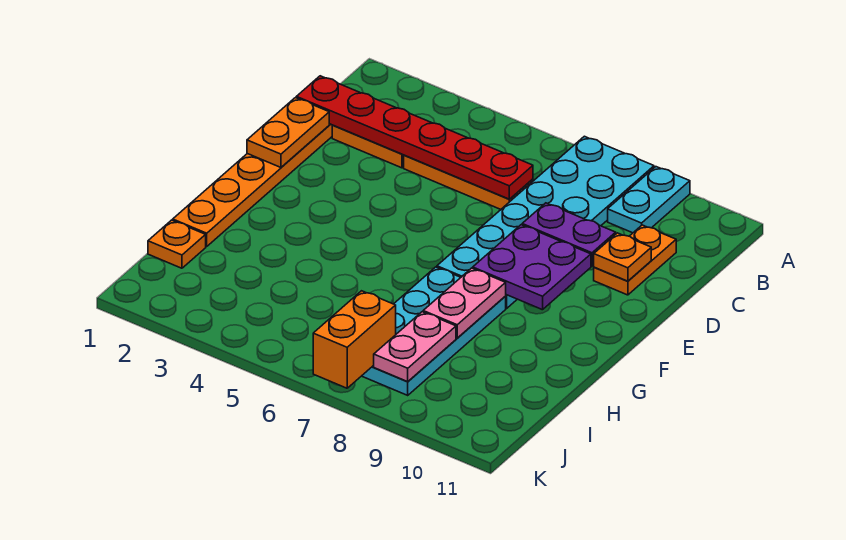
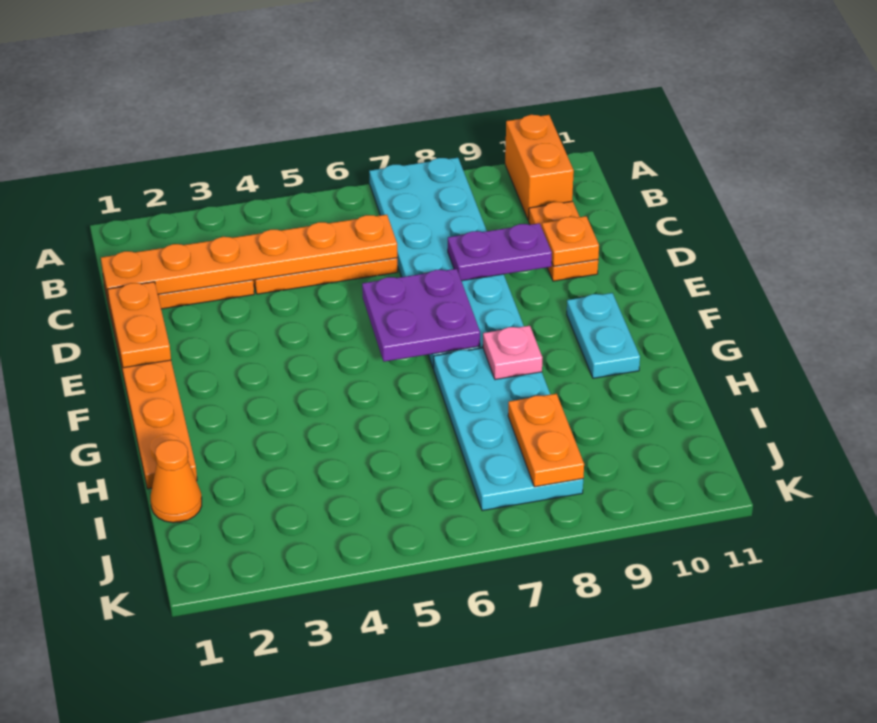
cyan 1x2 plate [608,167,690,233] -> cyan 1x2 plate moved to [567,293,640,378]
red 1x6 plate [296,76,533,199] -> orange 1x6 plate [101,215,397,300]
purple 2x2 plate [473,225,591,310] -> purple 2x2 plate moved to [362,269,480,362]
pink 1x2 plate [423,268,506,338] -> pink 1x1 plate [483,326,543,380]
orange 1x1 plate [148,220,206,268] -> orange 1x1 cone [151,440,202,523]
pink 1x2 plate [374,312,456,382] -> orange 1x2 plate [508,394,584,487]
orange 1x2 brick [313,291,396,388] -> orange 1x2 brick moved to [505,115,574,220]

